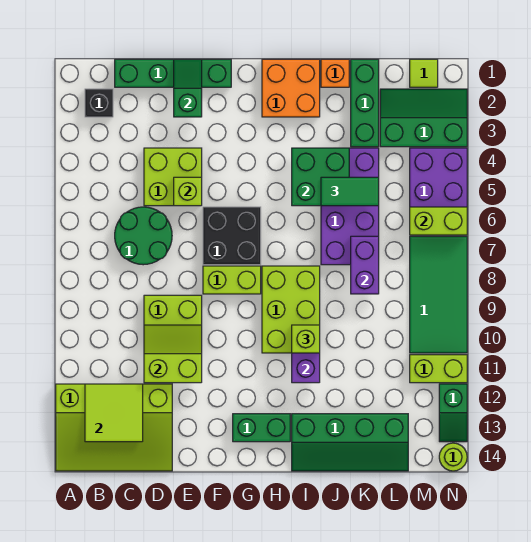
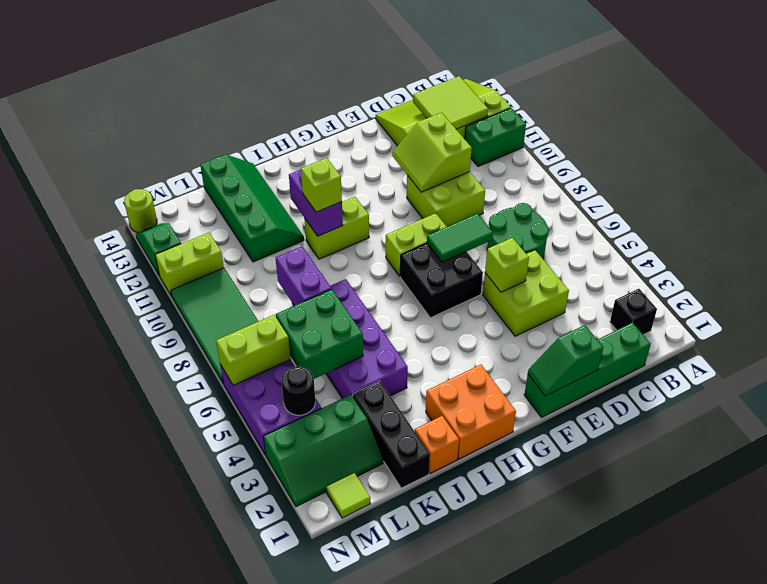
lime 2x2 slope [144,325,202,383] -> lime 2x2 slope turned to [393,113,472,192]
green 1x2 slope [174,59,202,117] -> green 1x2 slope turned to [528,325,603,396]
green 1x2 brick [233,414,290,442] -> green 1x2 brick moved to [465,108,526,166]
lime 2x3 brick [262,266,320,353] -> lime 1x2 brick [304,197,369,259]
green 2x2 brick [292,148,349,206] -> green 2x2 brick moved to [276,289,363,379]
green 2x4 slope [292,414,408,471] -> green 2x4 slope turned to [200,154,304,262]
green 1x2 tile [321,177,379,206] -> green 1x2 tile moved to [427,214,493,262]
green 1x3 brick [351,59,379,147] -> black 1x3 brick [353,381,430,488]
none -> black 1x1 round brick [282,366,315,415]

